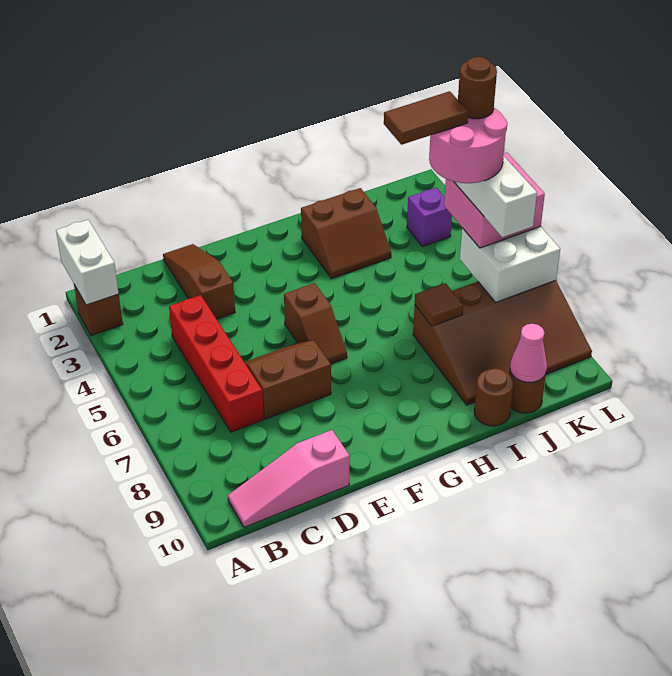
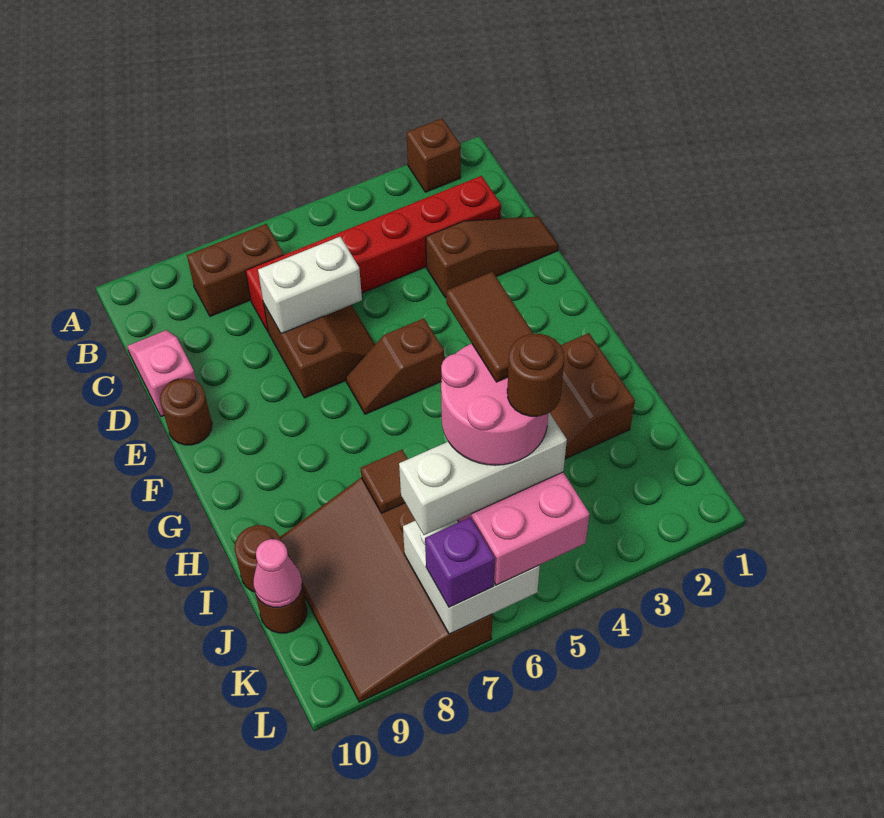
white 1x2 brick [56,220,119,305] -> white 1x2 brick moved to [258,237,362,334]
none -> brown 1x2 brick [187,224,284,316]
pink 1x3 slope [228,430,350,527] -> pink 1x2 slope [127,330,196,417]
red 1x4 brick [169,295,264,432] -> red 1x6 brick [246,176,501,331]
none -> brown 1x1 round brick [160,379,212,445]
purple 1x1 brick [407,188,452,247] -> purple 1x1 brick moved to [425,517,495,607]

